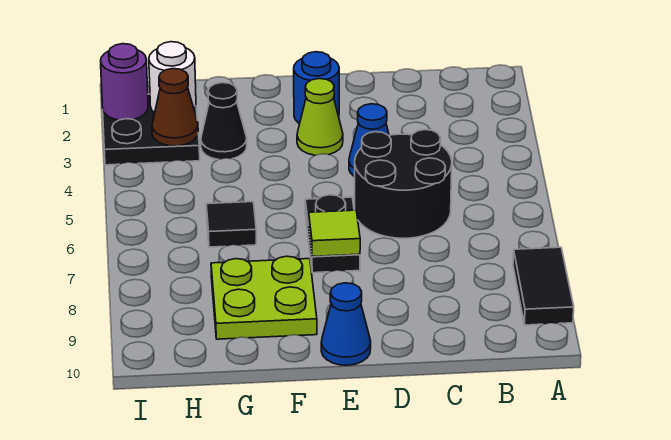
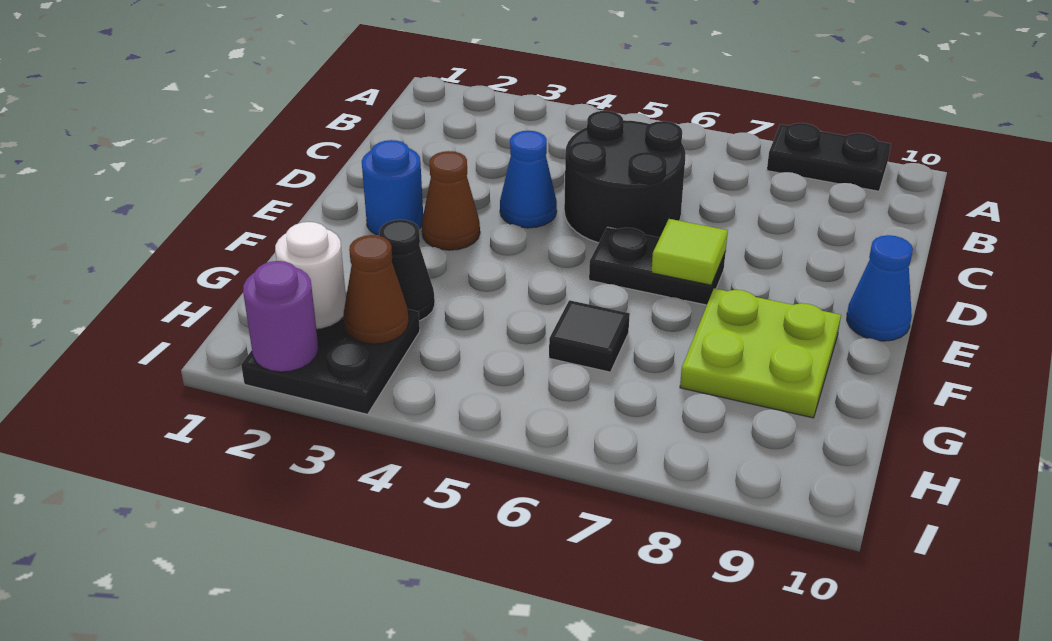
black 1x2 tile [513,247,574,325] -> black 1x2 plate [767,123,891,191]
lime 1x1 cone [297,79,343,155] -> brown 1x1 cone [422,151,480,250]

